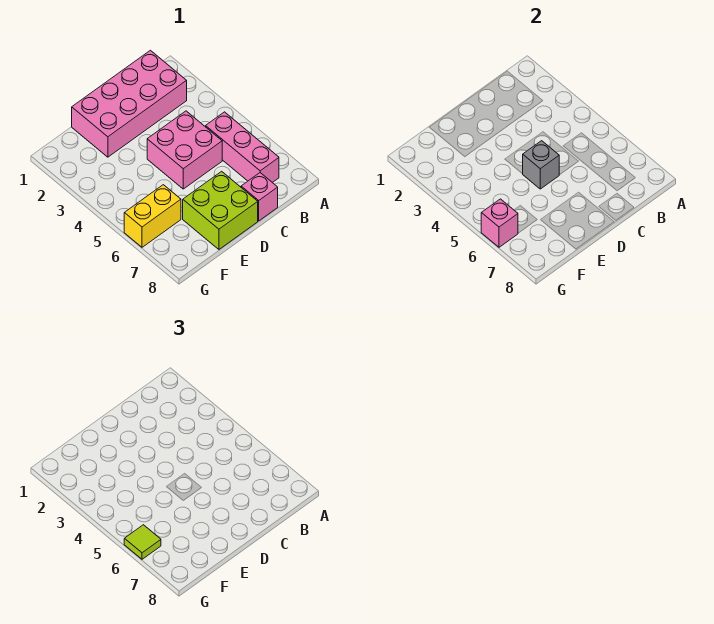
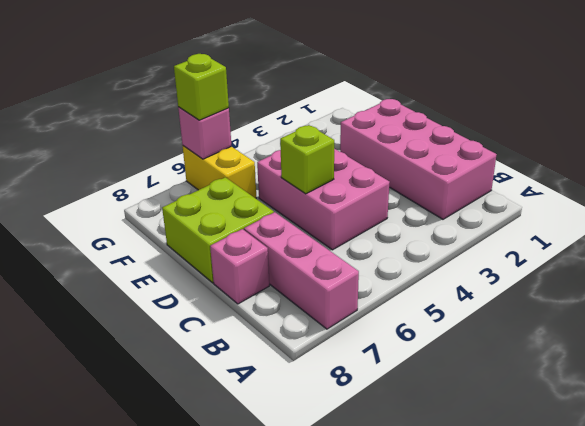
pink 1x3 brick [206,112,279,183] -> pink 1x3 brick turned to [244,212,359,329]
pink 2x2 brick [147,111,222,189] -> pink 2x3 brick [257,149,390,250]
grey 1x1 brick [523,141,559,189] -> lime 1x1 brick [280,125,334,194]
lime 1x1 tile [124,525,161,559] -> lime 1x1 brick [174,54,229,120]

